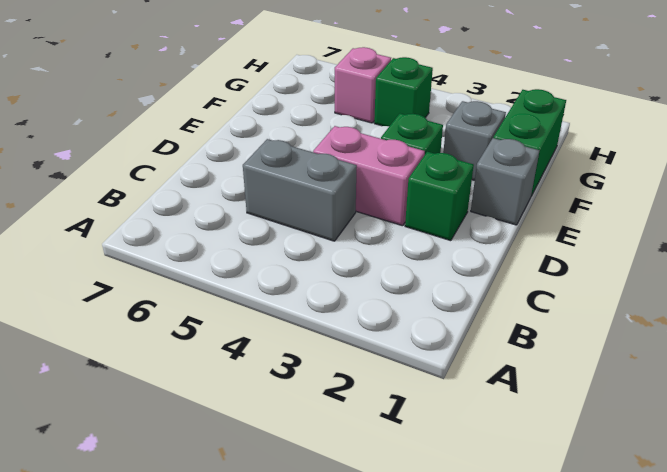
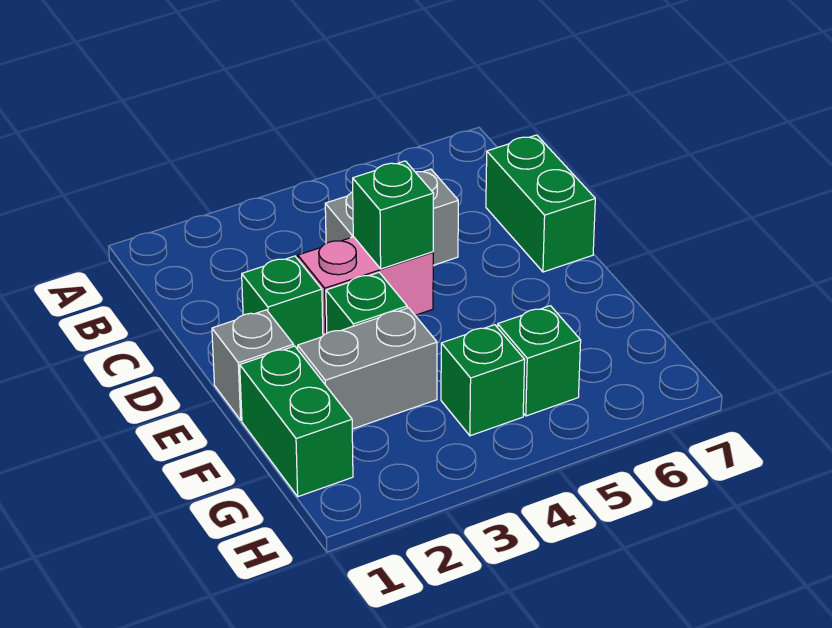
none -> green 1x2 brick [486,135,595,272]
none -> green 1x1 brick [353,161,434,269]
grey 1x1 brick [443,101,506,180] -> grey 1x2 brick [298,308,437,429]
pink 1x1 brick [335,47,391,123] -> green 1x1 brick [498,306,581,416]

